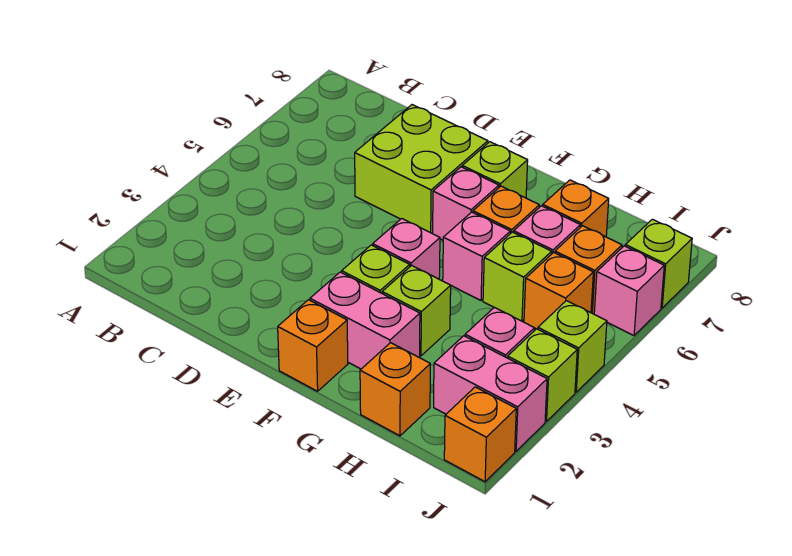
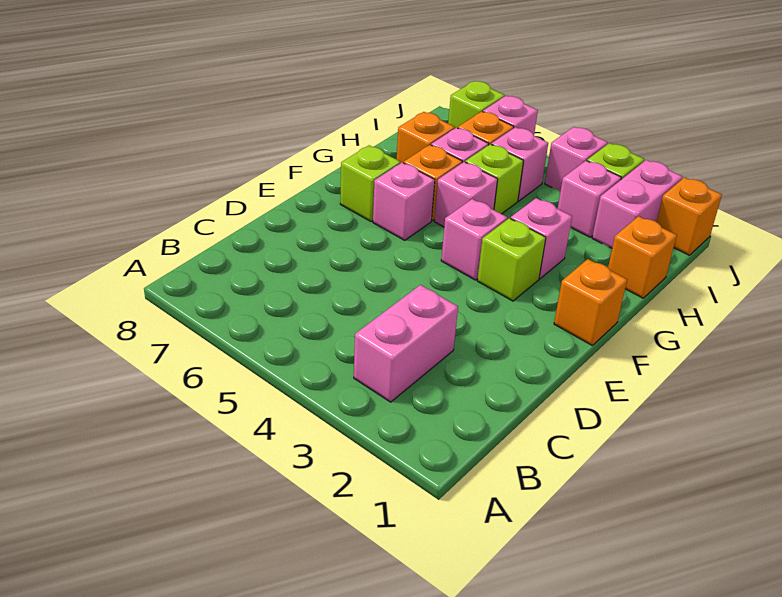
lime 2x2 brick [355,105,488,233] -> none
pink 1x2 brick [310,272,420,369] -> pink 1x2 brick moved to [354,285,458,402]
lime 1x1 brick [382,266,451,356] -> pink 1x1 brick [510,198,572,279]
orange 1x1 brick [524,252,593,329] -> pink 1x1 brick [491,127,548,201]
lime 1x1 brick [538,301,607,392] -> pink 1x1 brick [545,127,608,192]

